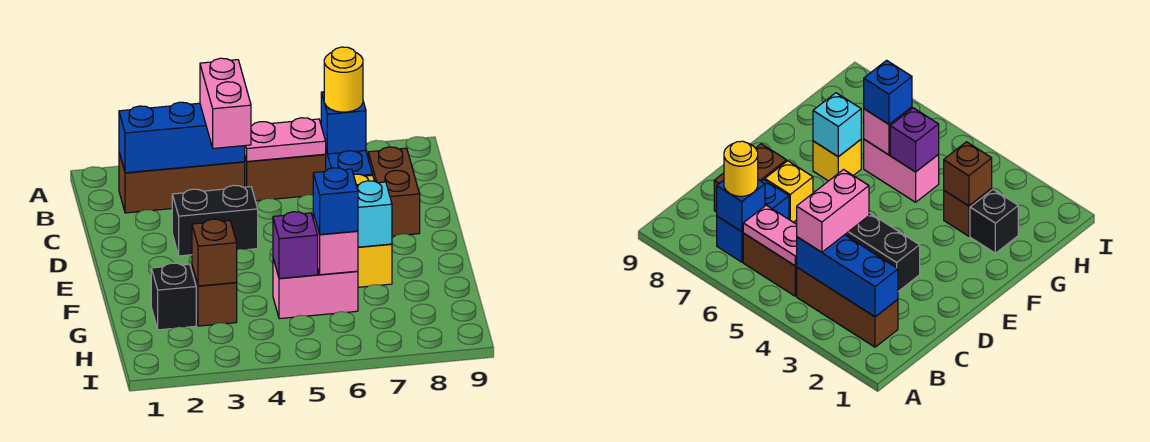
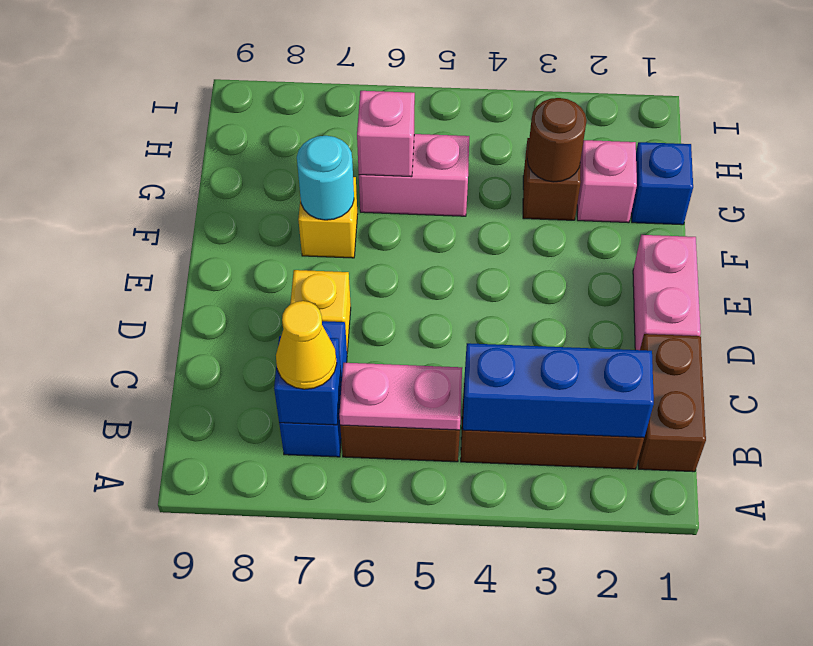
pink 1x2 brick [200,58,251,148] -> pink 1x2 brick moved to [633,235,701,350]
yellow 1x1 round brick [324,47,363,112] -> yellow 1x1 cone [276,301,337,389]
brown 1x2 brick [368,147,420,236] -> brown 1x2 brick moved to [638,334,706,472]
black 1x2 brick [172,185,258,256] -> none
cyan 1x1 brick [356,181,392,247] -> cyan 1x1 round brick [297,136,354,220]
black 1x1 brick [151,263,196,330] -> pink 1x1 brick [577,140,637,223]
brown 1x1 brick [192,219,237,286] -> brown 1x1 round brick [527,98,587,182]
purple 1x1 brick [273,212,318,278] -> none
blue 1x1 brick [313,168,358,234] -> blue 1x1 brick moved to [631,142,693,225]

